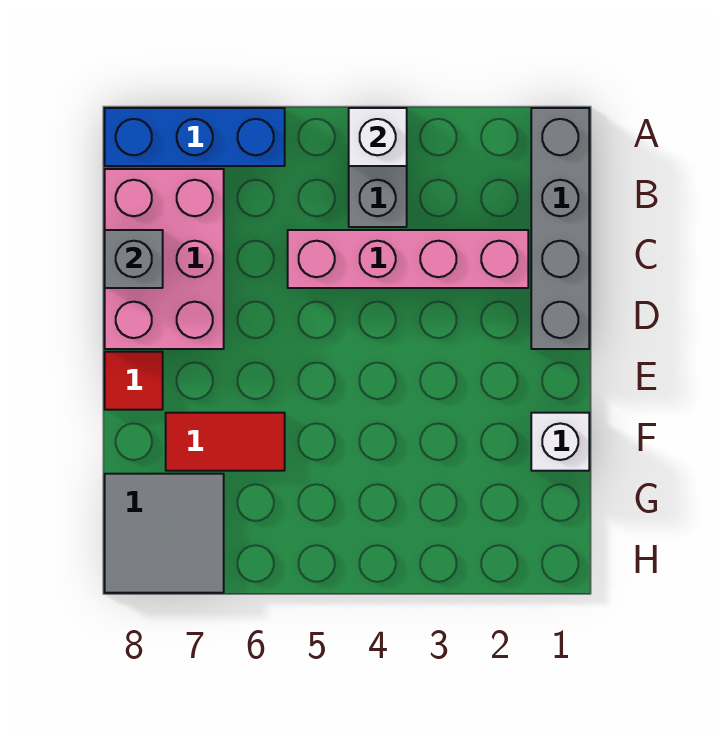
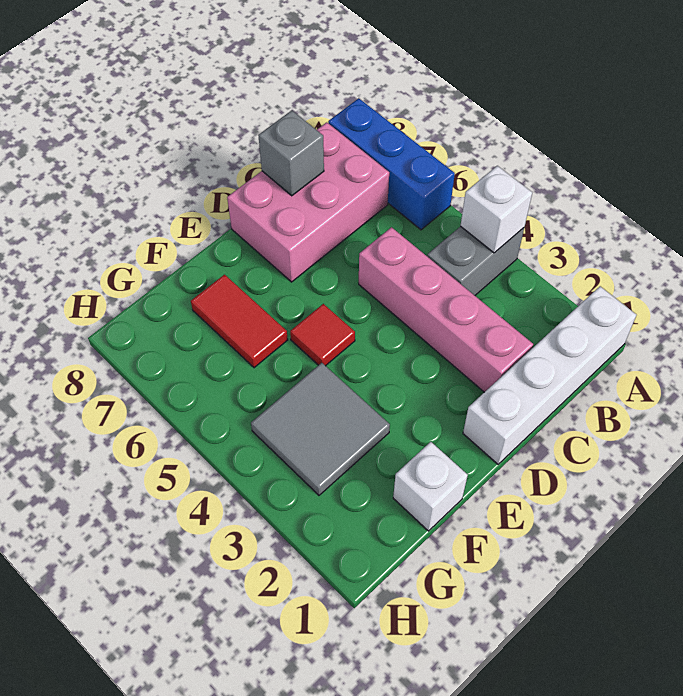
grey 1x4 brick [531,108,589,349] -> white 1x4 brick [463,286,636,464]
red 1x1 tile [105,352,163,410] -> red 1x1 tile moved to [290,304,355,366]
grey 2x2 tile [105,474,224,593] -> grey 2x2 tile moved to [251,363,390,495]

